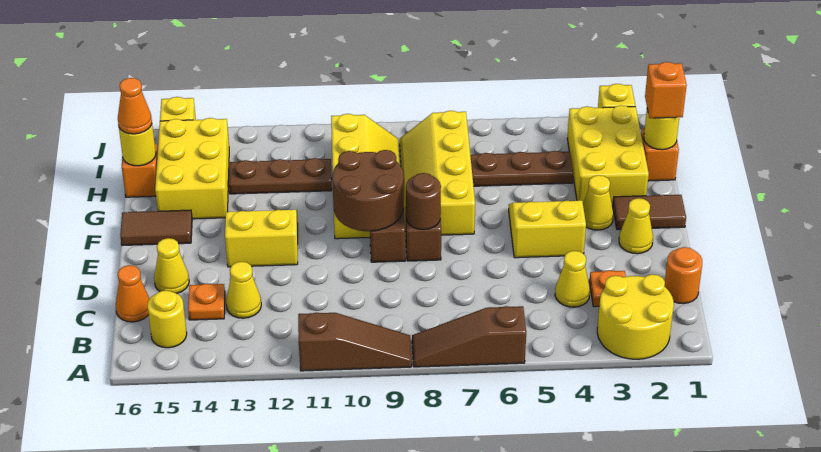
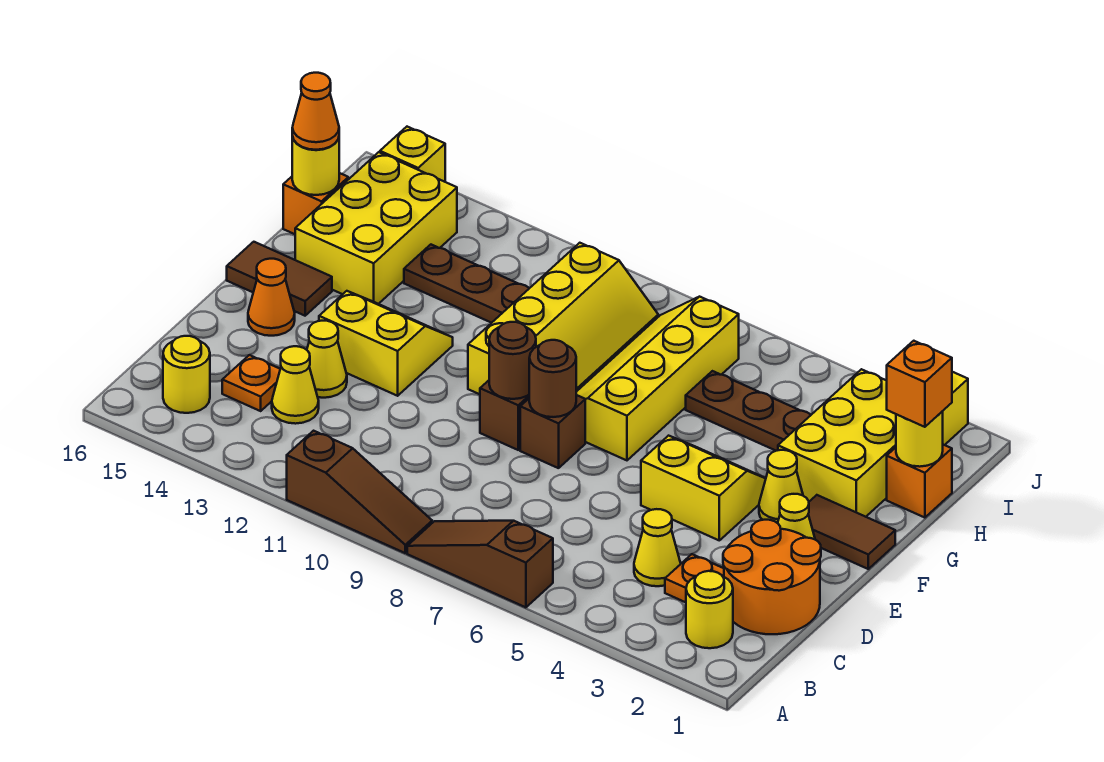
yellow 2x2 round brick [597,274,674,359] -> yellow 1x1 round brick [686,571,733,648]
orange 1x1 round brick [665,247,702,304] -> orange 2x2 round brick [723,520,821,634]
orange 1x1 cone [116,265,149,322] -> orange 1x1 cone moved to [248,259,295,336]
yellow 1x1 cone [154,238,189,293] -> yellow 1x1 cone moved to [307,321,347,398]
brown 2x2 round brick [332,150,404,231] -> brown 1x1 round brick [489,322,536,399]

